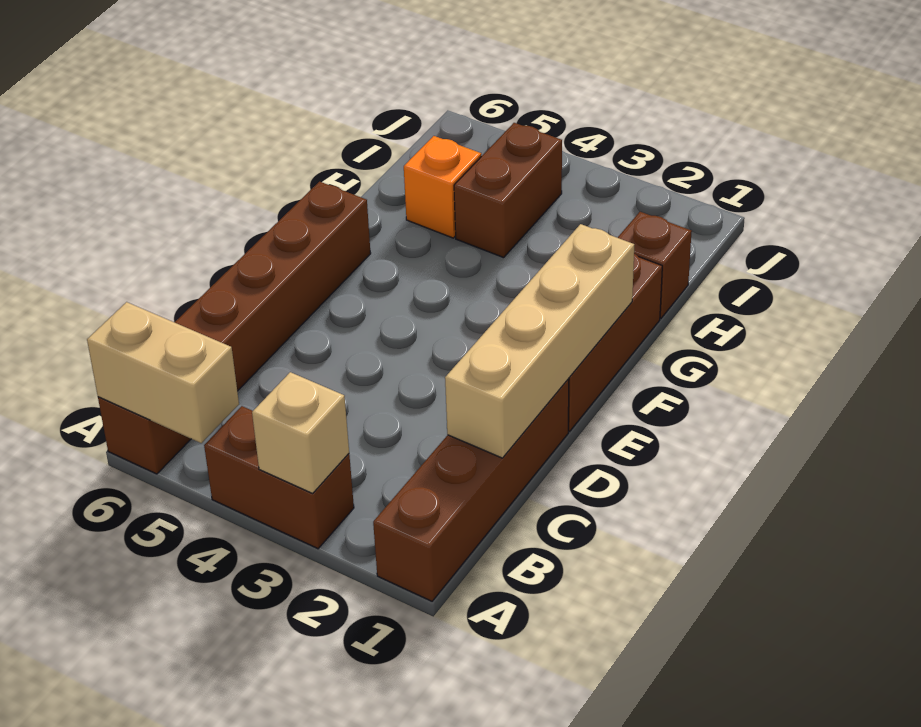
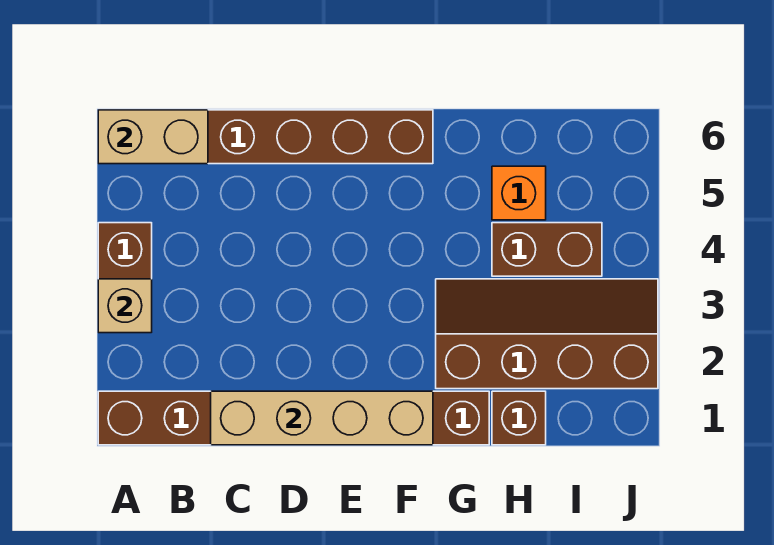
tan 1x2 brick [87,302,239,443] -> tan 1x2 brick turned to [98,110,208,164]
none -> brown 2x4 slope [436,279,658,389]

